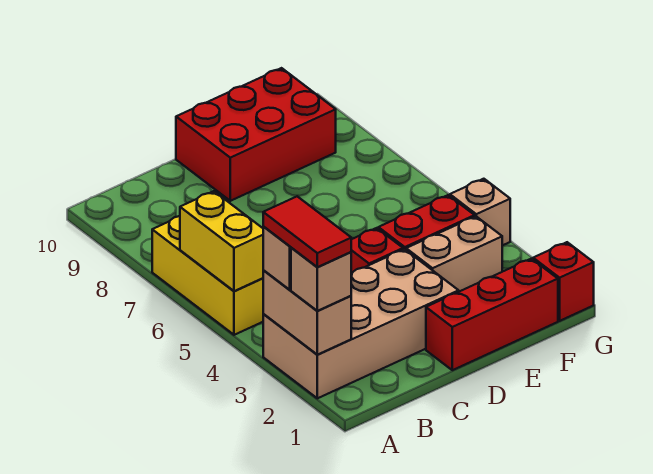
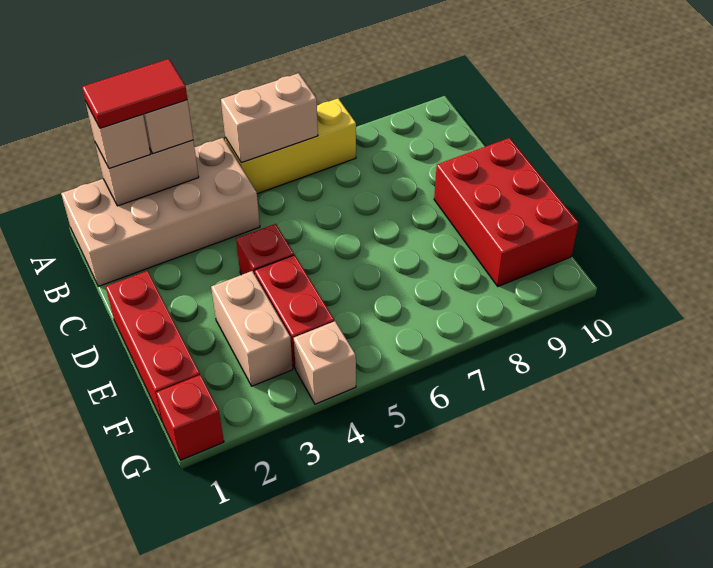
tan 2x4 brick [263,249,459,398] -> tan 2x4 brick turned to [61,138,260,286]
yellow 1x2 brick [180,191,263,291] -> tan 1x2 brick [221,73,318,163]

